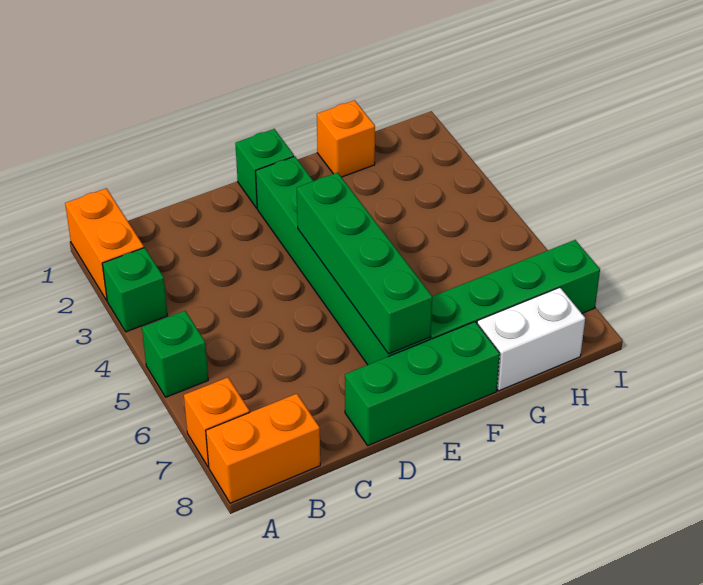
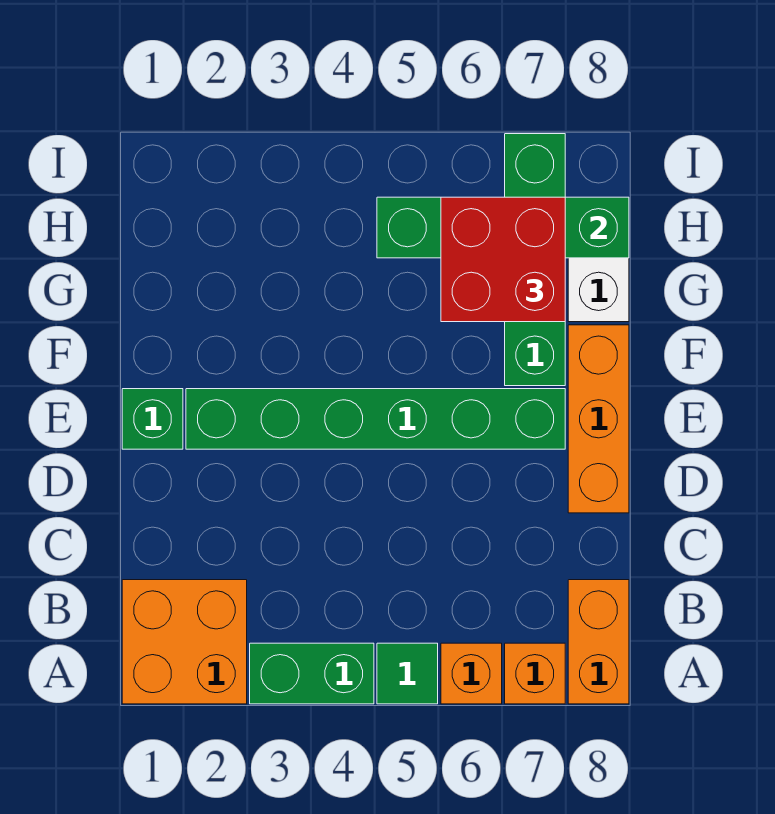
orange 1x2 brick [65,188,144,300] -> orange 2x2 brick [122,580,247,704]
green 1x1 brick [102,248,168,332] -> green 1x2 brick [250,643,374,704]
green 1x1 brick [142,311,208,397] -> green 1x1 tile [377,643,438,704]
green 1x3 brick [345,322,500,445] -> orange 1x3 brick [568,325,629,513]
green 1x4 brick [297,173,432,354] -> green 1x4 brick moved to [377,197,629,258]
orange 1x1 brick [317,100,375,177] -> orange 1x1 brick moved to [441,643,502,704]
none -> red 2x2 brick [441,197,565,322]

